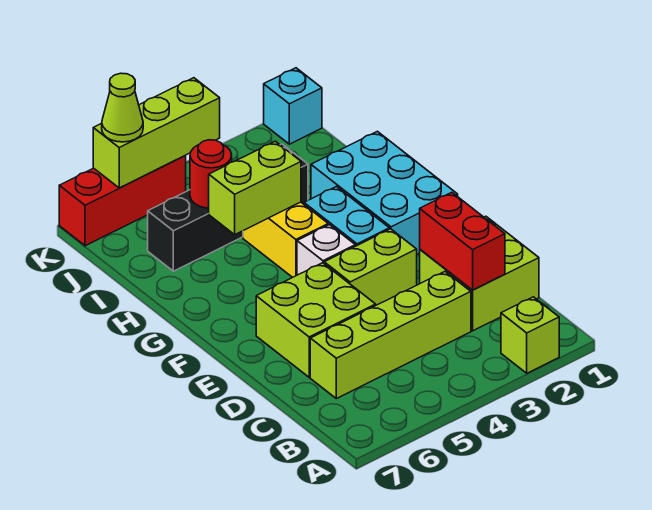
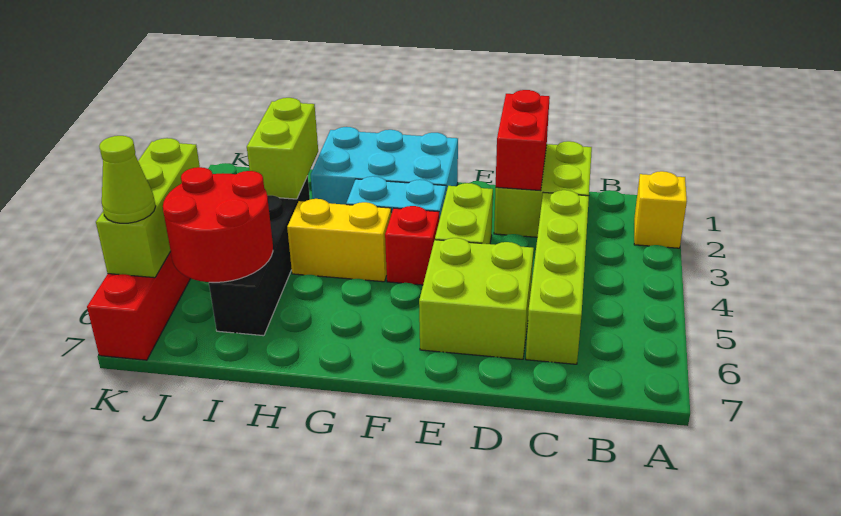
lime 1x1 brick [501,297,559,373] -> yellow 1x1 brick [634,171,687,248]
red 1x2 brick [420,192,505,290] -> red 1x2 brick turned to [496,90,550,191]
white 1x1 brick [297,225,355,275] -> red 1x1 brick [385,206,439,285]
lime 1x2 brick [209,141,301,235] -> lime 1x2 brick moved to [247,98,318,199]
red 1x1 round brick [190,140,232,208] -> red 2x2 round brick [163,167,273,282]
cyan 1x1 brick [264,68,322,144] -> none

